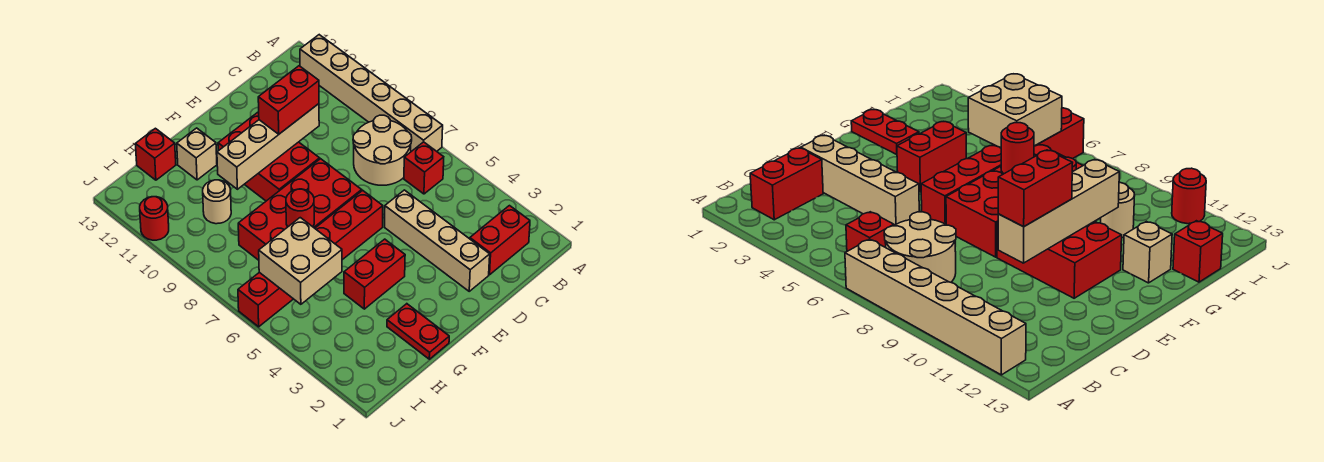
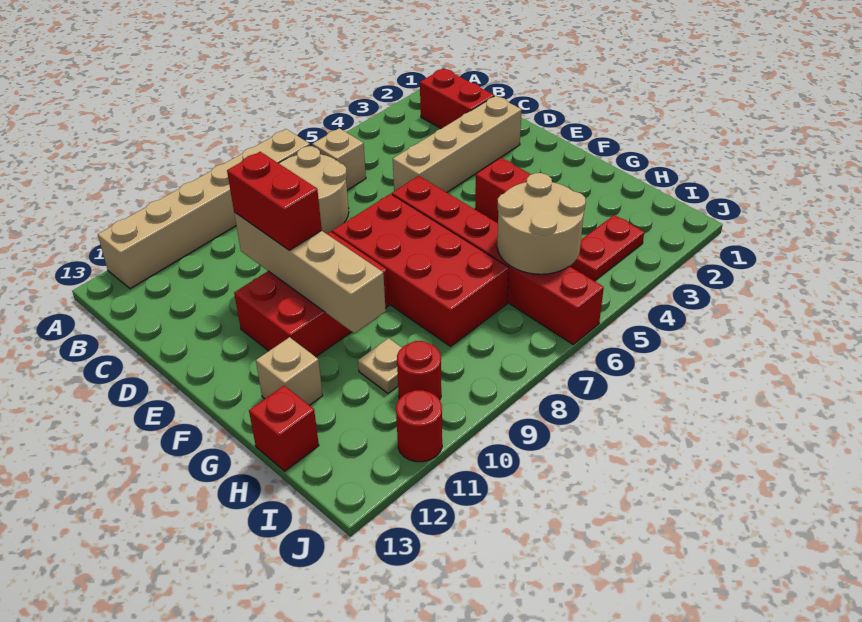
red 1x1 brick [404,142,444,194] -> tan 1x1 brick [312,128,366,190]
red 1x2 plate [387,304,449,359] -> red 1x2 plate moved to [570,215,644,281]
red 1x1 round brick [286,189,314,227] -> red 1x1 round brick moved to [397,341,441,400]
tan 2x2 brick [259,218,342,304] -> tan 2x2 round brick [497,173,586,274]
tan 1x1 round brick [203,180,231,224] -> tan 1x1 plate [358,338,402,393]

